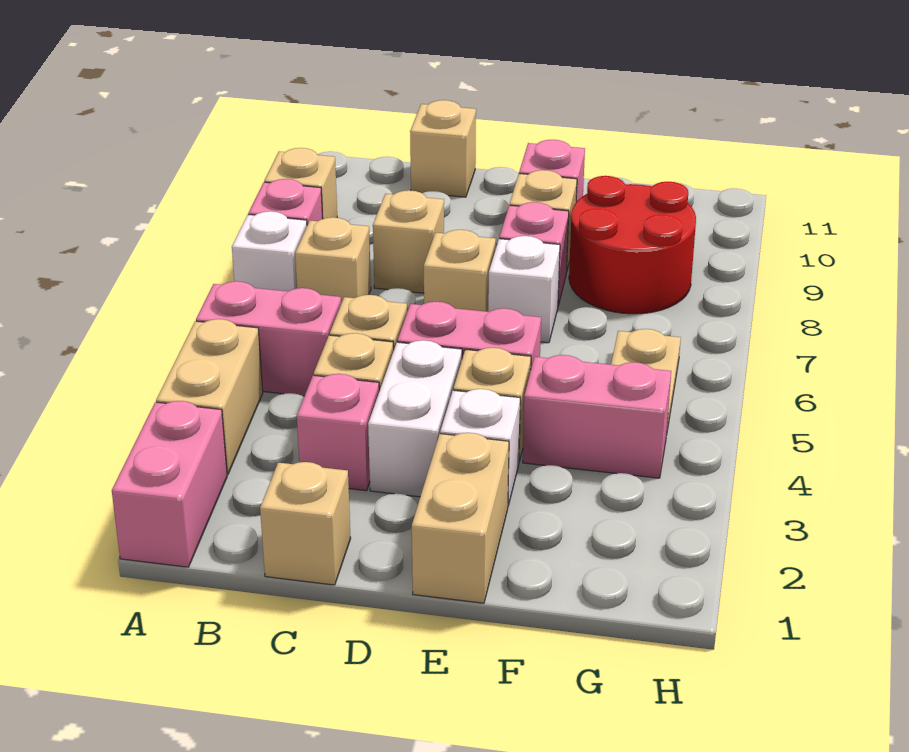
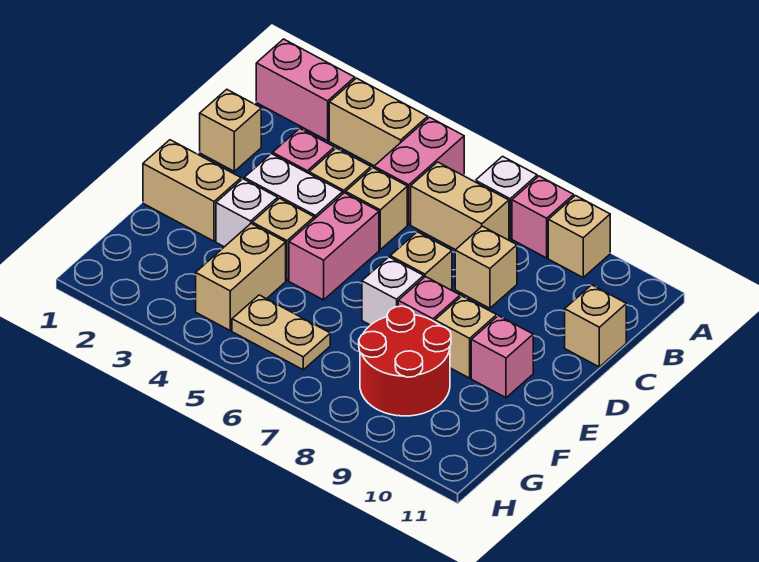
tan 1x1 brick [295,217,371,303] -> tan 1x2 brick [411,162,509,250]
pink 1x2 brick [523,355,671,478] -> tan 1x2 brick [196,224,286,330]

